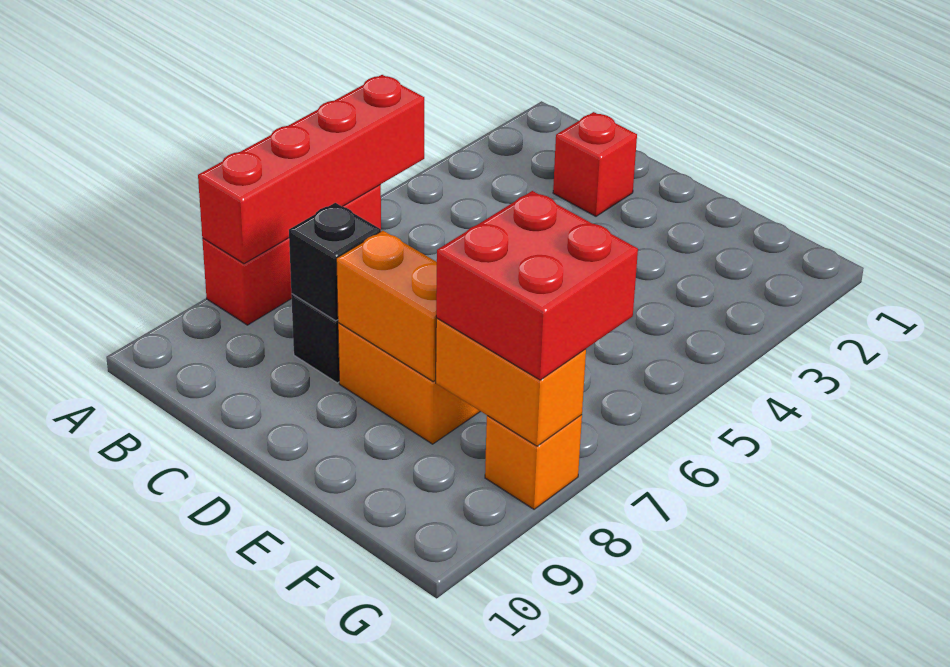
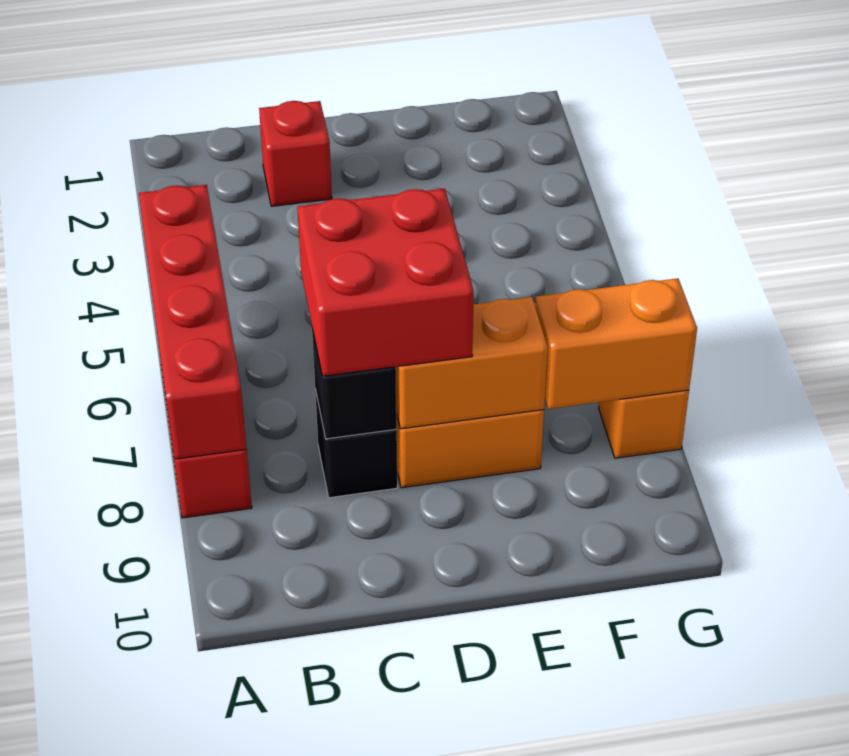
red 2x2 brick [436,191,638,380] -> red 2x2 brick moved to [297,189,474,376]

